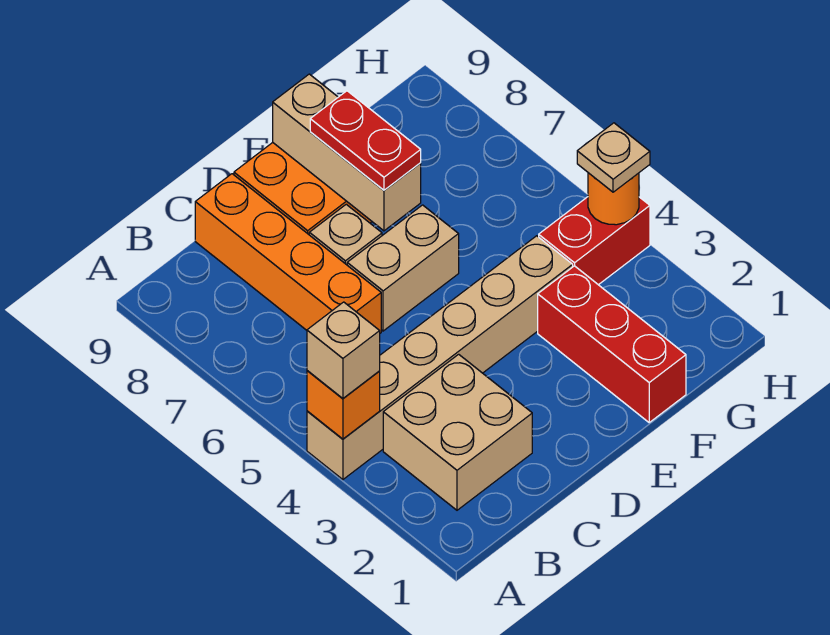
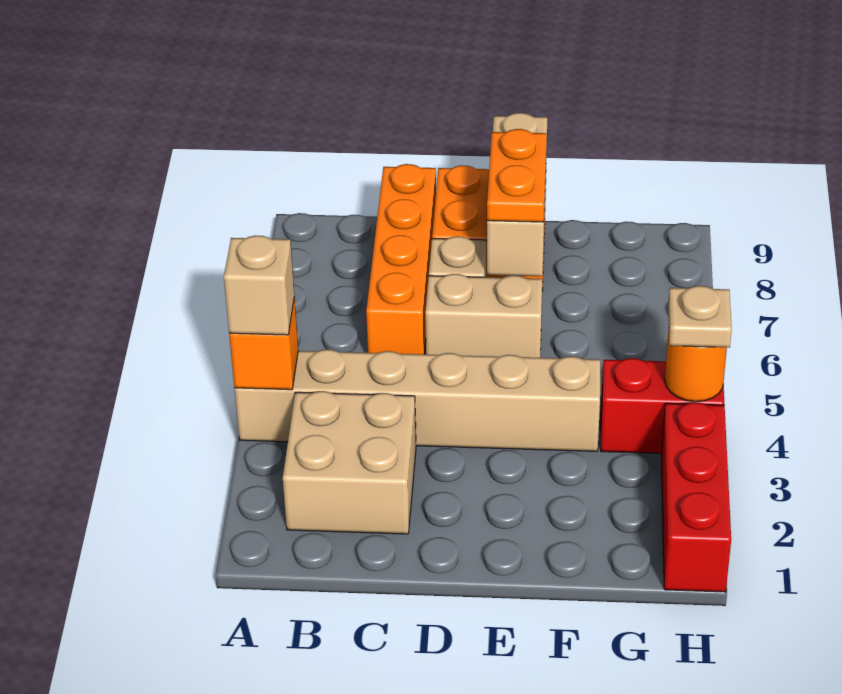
red 1x2 plate [310,91,421,190] -> orange 1x2 plate [487,129,547,222]
red 1x3 brick [538,266,686,422] -> red 1x3 brick moved to [661,402,731,592]

